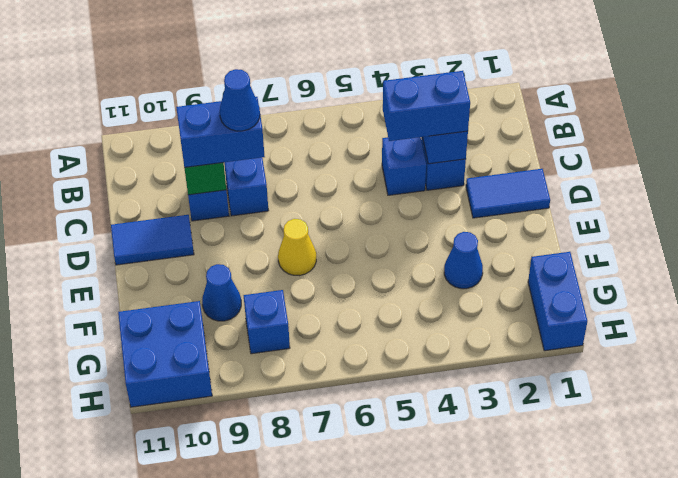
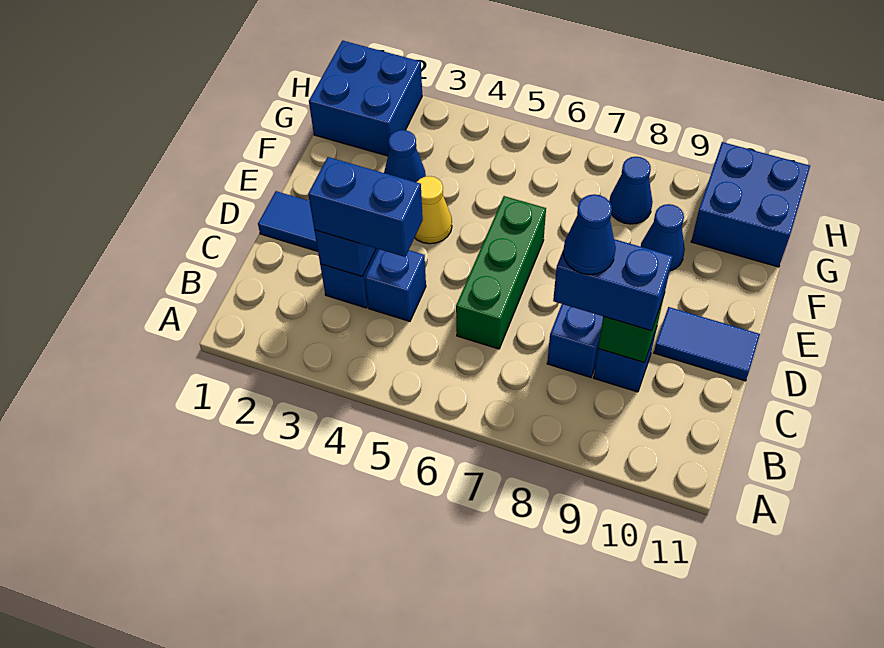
none -> green 1x3 brick [456,196,546,349]
yellow 1x1 cone [278,219,316,276] -> yellow 1x1 cone moved to [415,176,452,244]
blue 1x2 brick [528,252,587,351] -> blue 2x2 brick [309,41,422,156]
blue 1x1 brick [243,290,290,354] -> blue 1x1 cone [610,157,653,224]

